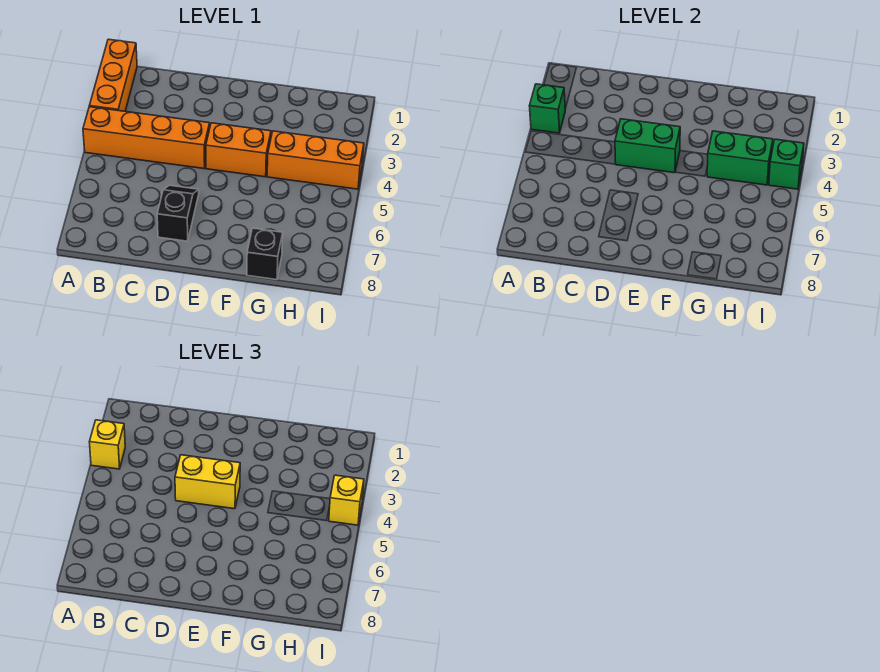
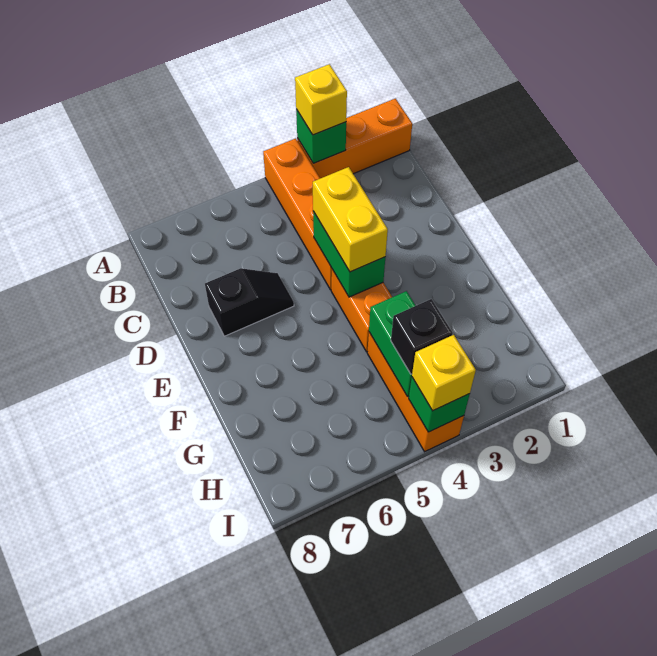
black 1x1 brick [247,228,283,280] -> black 1x1 brick moved to [391,299,453,374]

